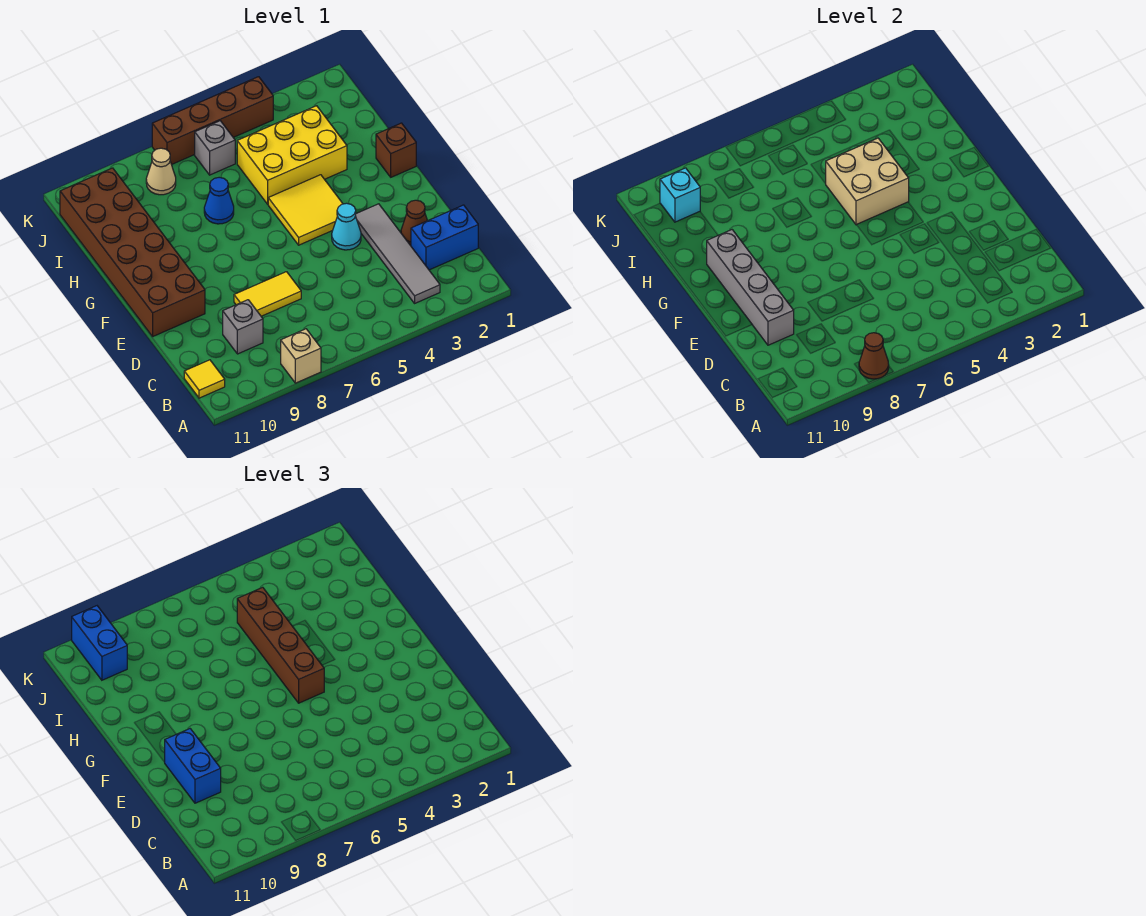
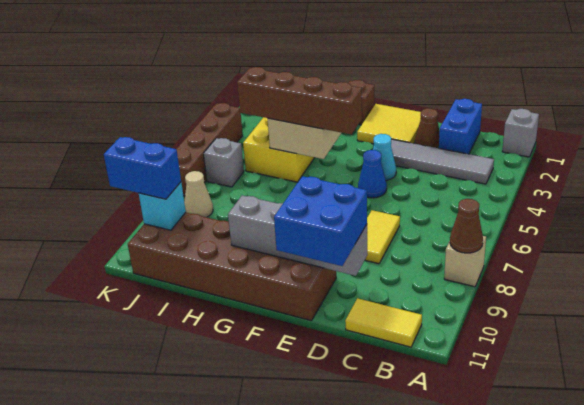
yellow 1x1 tile [184,360,225,398] -> yellow 1x2 tile [345,298,422,347]
grey 1x1 brick [223,300,263,354] -> grey 1x1 brick moved to [502,109,539,157]
blue 1x2 brick [165,729,221,803] -> blue 2x2 brick [274,176,367,266]
yellow 2x2 tile [268,175,343,245] -> yellow 2x2 tile moved to [357,104,421,144]
blue 1x1 cone [204,177,234,224] -> blue 1x1 cone moved to [358,150,387,198]

